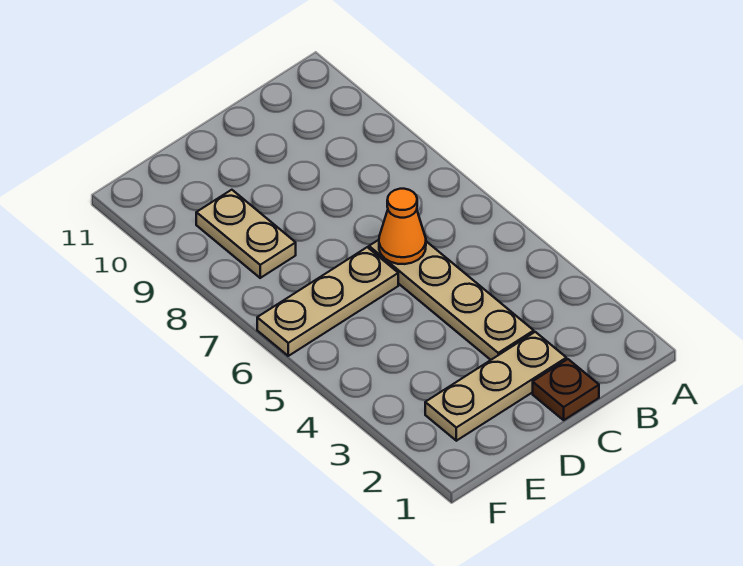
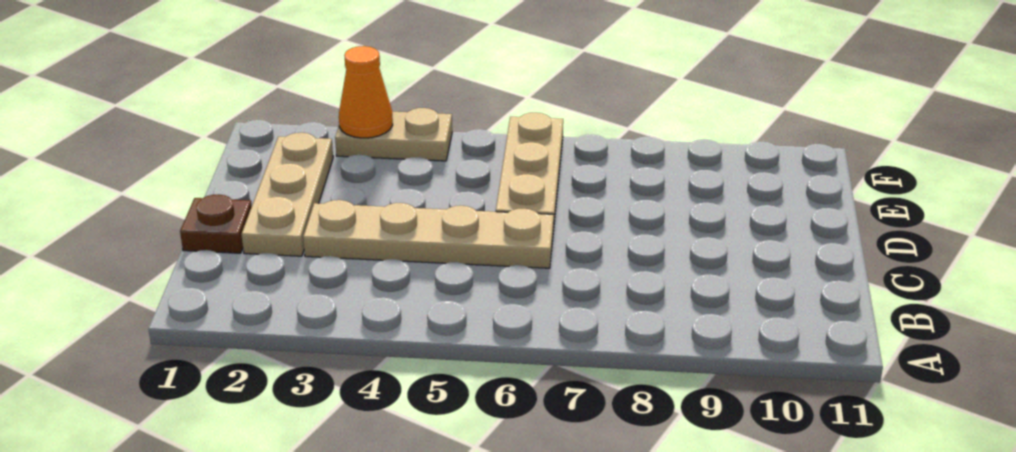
orange 1x1 cone [379,189,426,264] -> orange 1x1 cone moved to [339,46,393,138]
tan 1x2 plate [196,190,296,278] -> tan 1x2 plate moved to [335,108,452,161]

